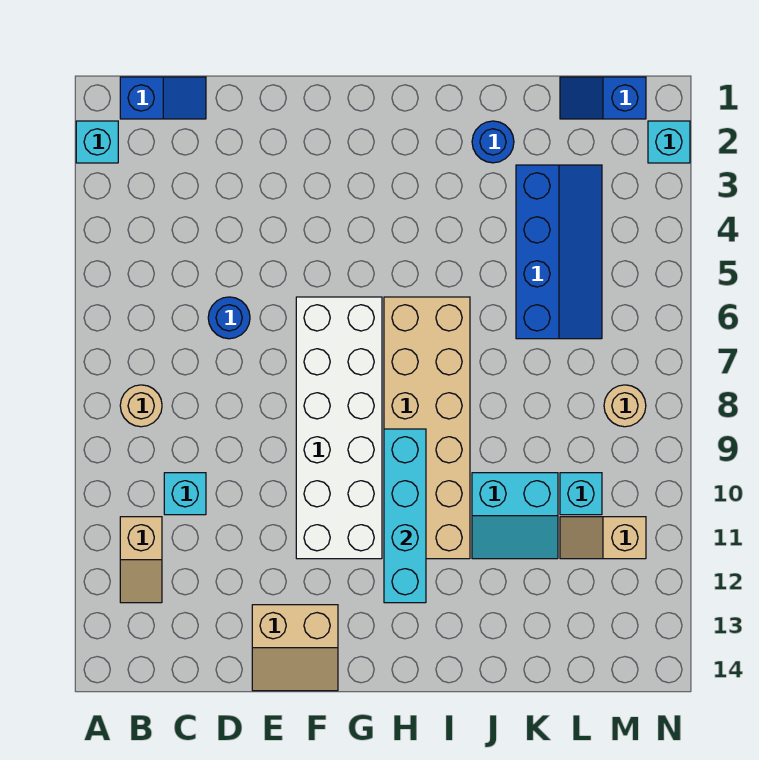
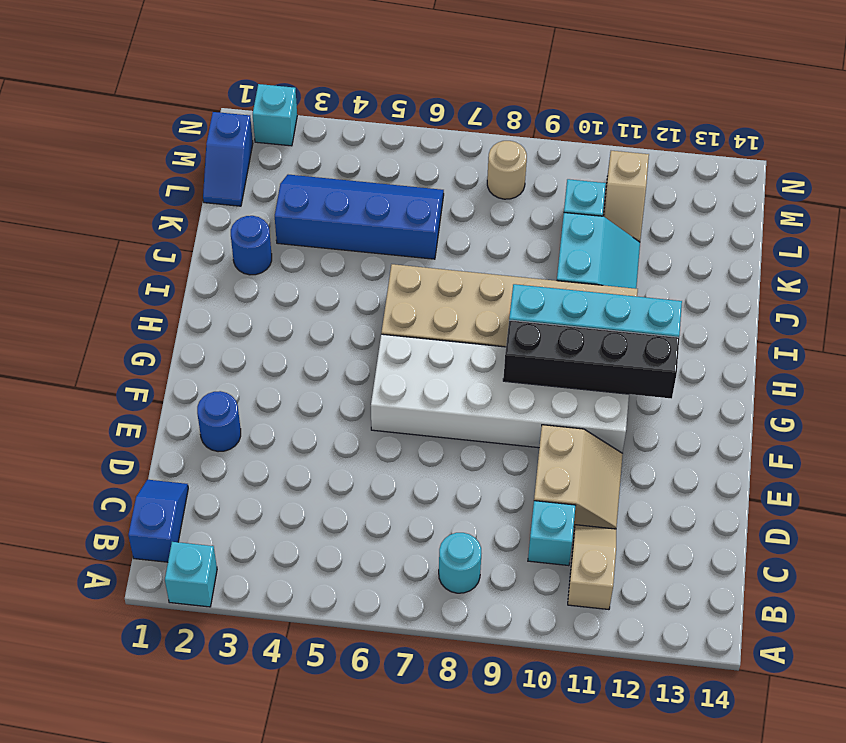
tan 1x1 round brick [120,385,162,427] -> cyan 1x1 round brick [439,533,481,593]
tan 1x2 slope [120,517,162,603] -> tan 1x2 slope turned to [568,525,616,610]
blue 1x1 round brick [208,297,250,339] -> blue 1x1 round brick moved to [197,391,241,452]
tan 2x2 slope [252,605,338,691] -> tan 2x2 slope moved to [534,425,623,529]
none -> black 1x4 brick [503,320,679,399]

